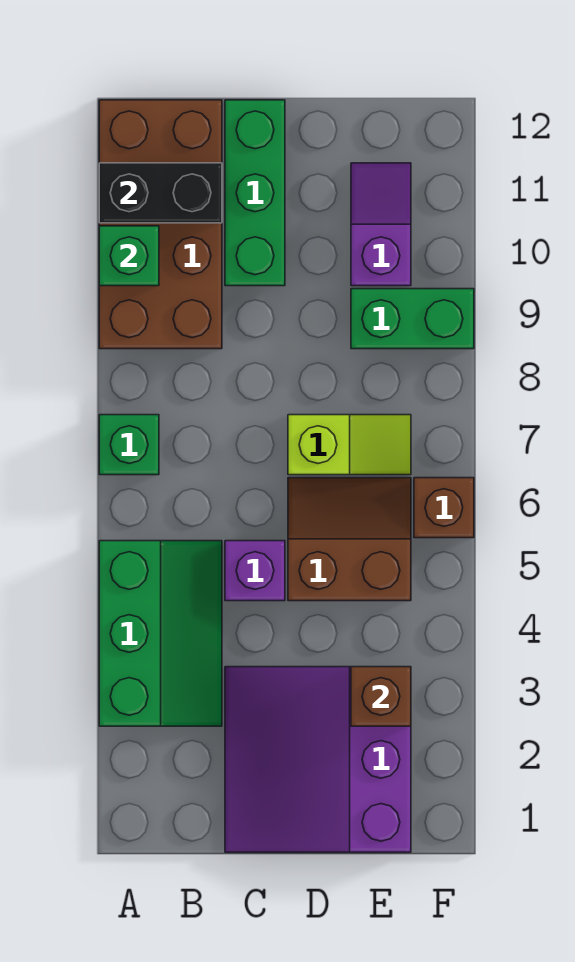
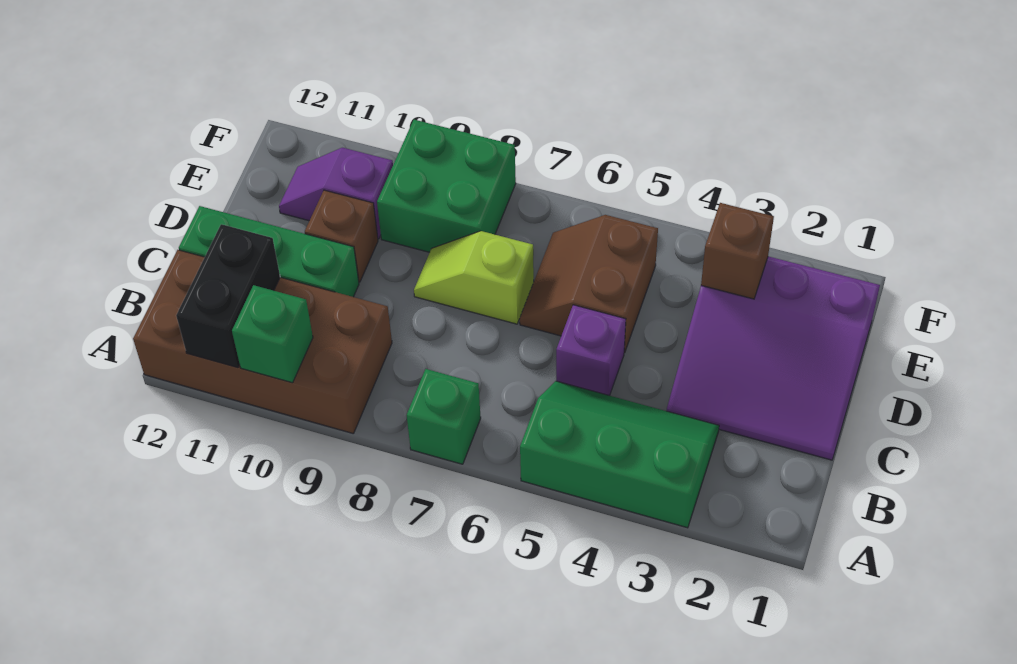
lime 1x2 slope [288,415,411,475] -> lime 1x2 slope turned to [414,231,534,324]
green 1x2 brick [351,289,474,349] -> green 2x2 brick [377,120,516,252]
brown 1x1 brick [414,478,474,538] -> brown 1x1 brick moved to [305,190,378,282]

